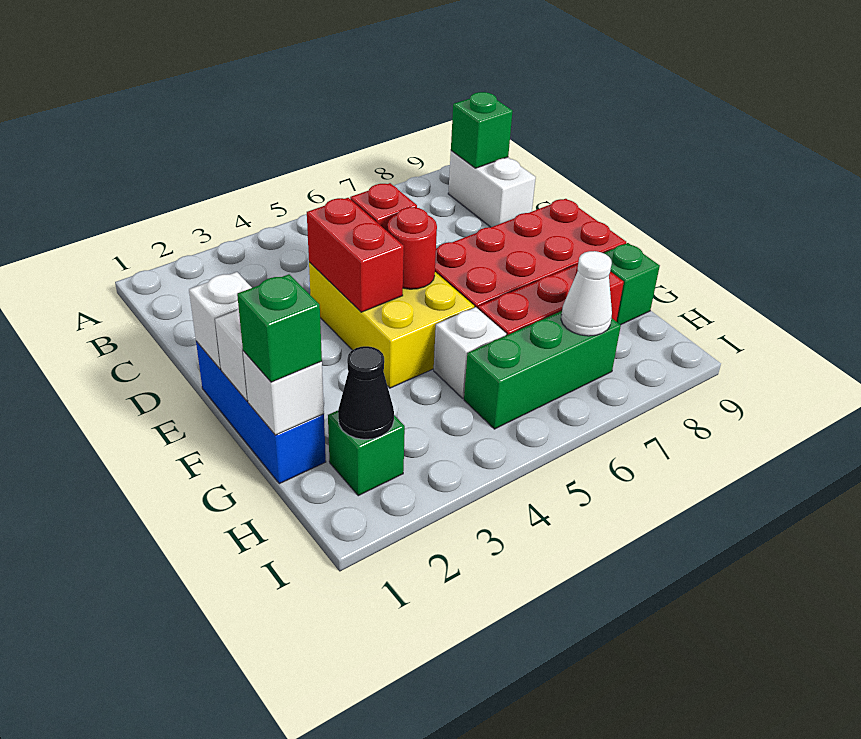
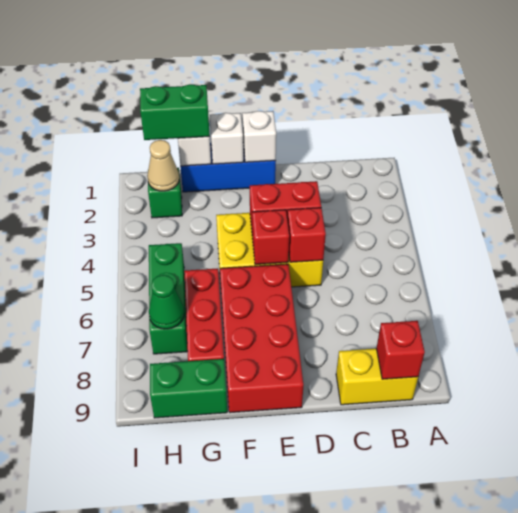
white 1x2 brick [448,151,536,227] -> yellow 1x2 brick [336,349,418,405]
green 1x1 brick [451,92,512,168] -> red 1x1 brick [376,321,425,379]
red 1x1 round brick [387,207,437,289] -> red 1x1 brick [252,210,289,265]
green 1x1 brick [237,274,322,382] -> green 1x2 brick [140,84,210,140]
white 1x1 brick [434,307,506,398] -> none
green 1x1 brick [604,243,660,325] -> green 1x2 brick [150,359,227,418]
black 1x1 cone [338,346,394,440] -> tan 1x1 cone [147,140,179,191]
white 1x1 cone [561,251,612,336] -> green 1x1 cone [149,275,184,329]

